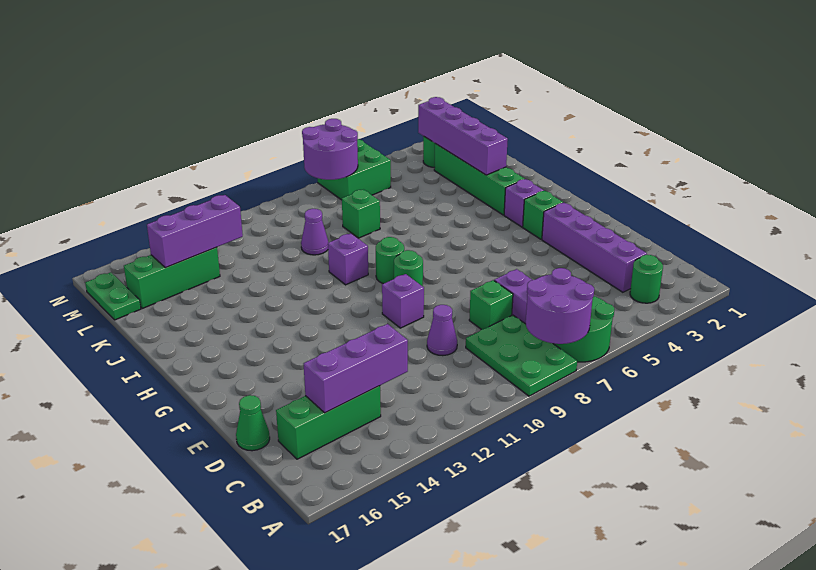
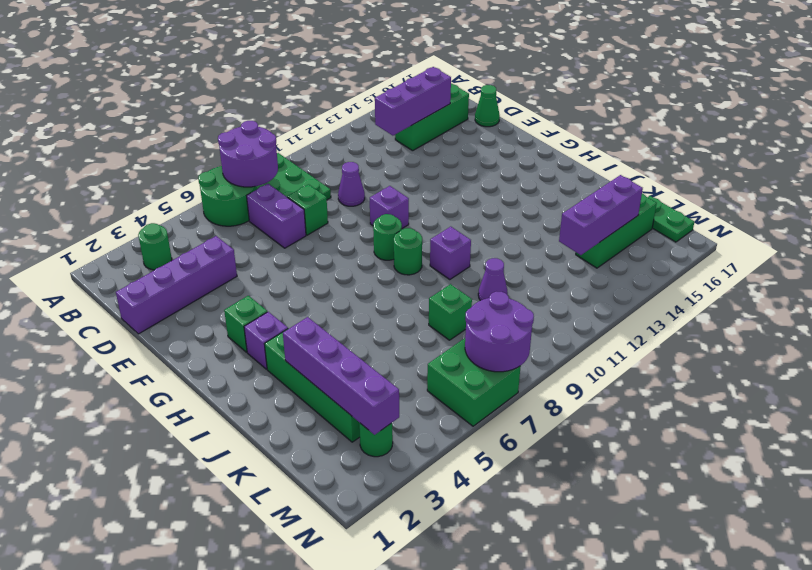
purple 1x4 brick [542,203,647,292] -> purple 1x4 brick turned to [116,236,237,334]

